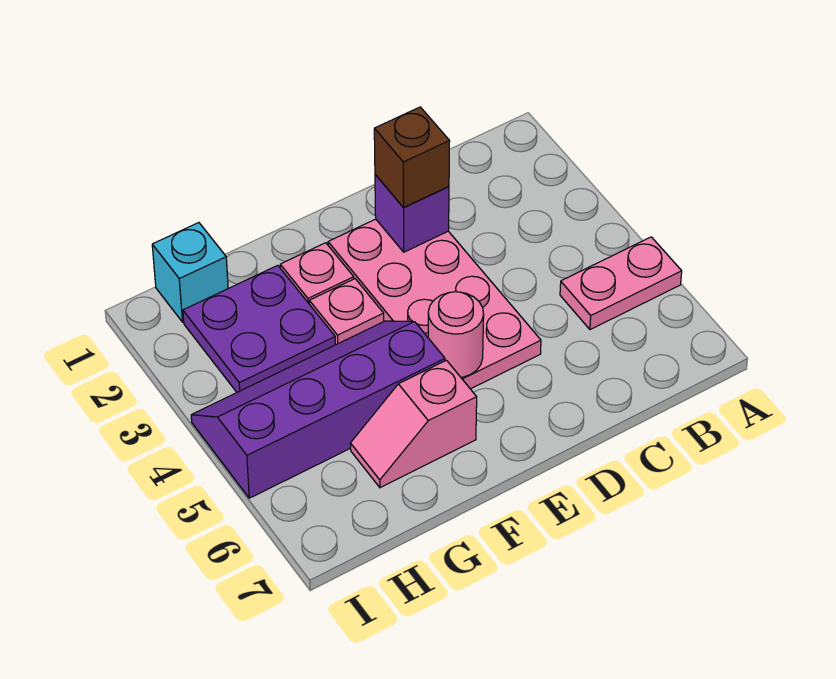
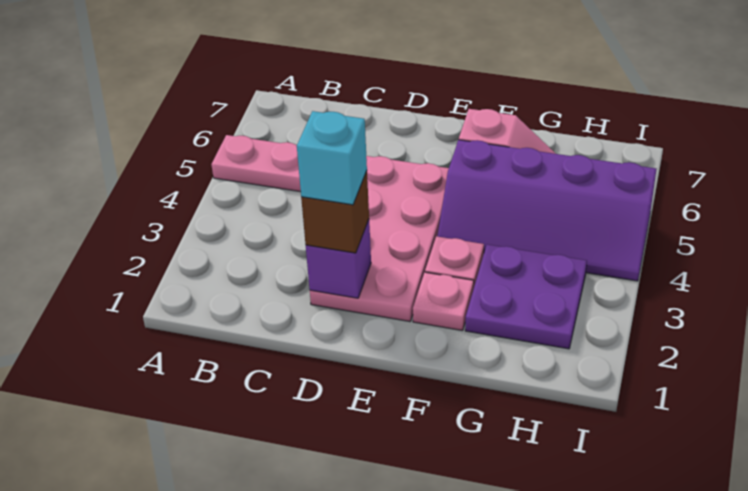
pink 1x1 round brick [428,292,484,377] -> none
cyan 1x1 brick [152,223,228,322] -> cyan 1x1 brick moved to [297,111,367,205]

